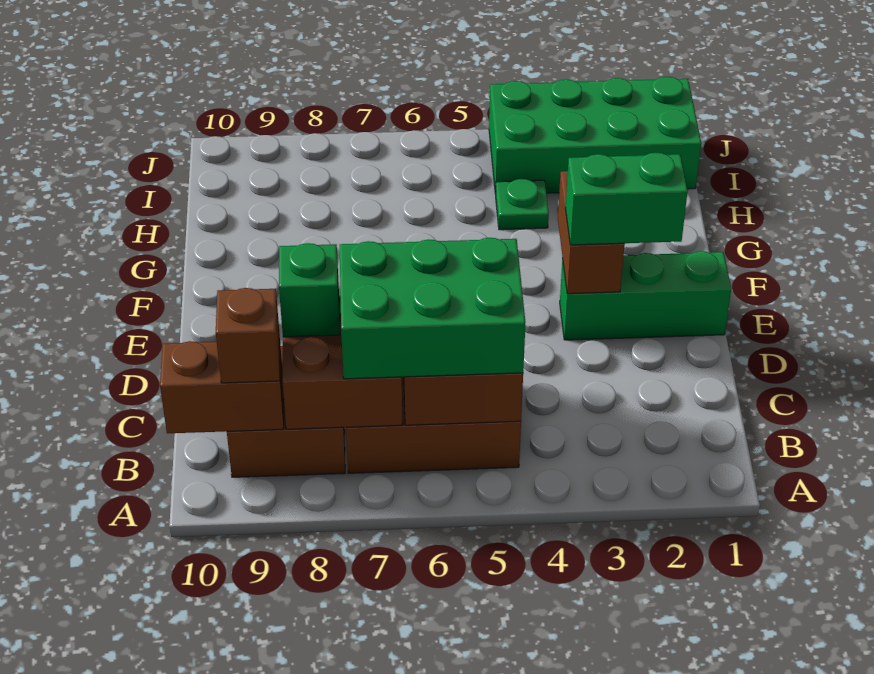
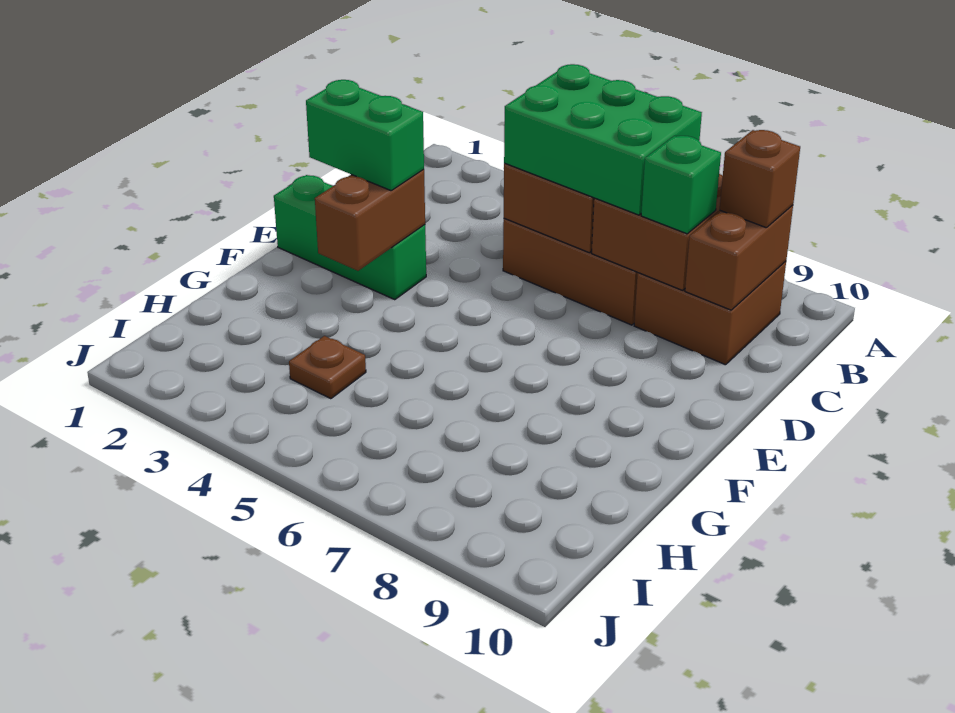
brown 1x2 brick [160,341,284,433] -> brown 1x2 brick turned to [685,205,793,310]
green 1x1 plate [496,179,549,230] -> brown 1x1 plate [289,336,366,399]
green 2x4 brick [489,77,701,194] -> none

